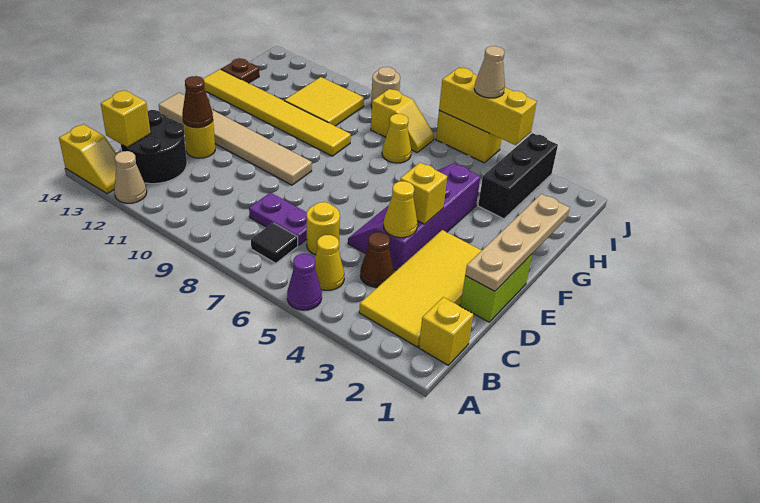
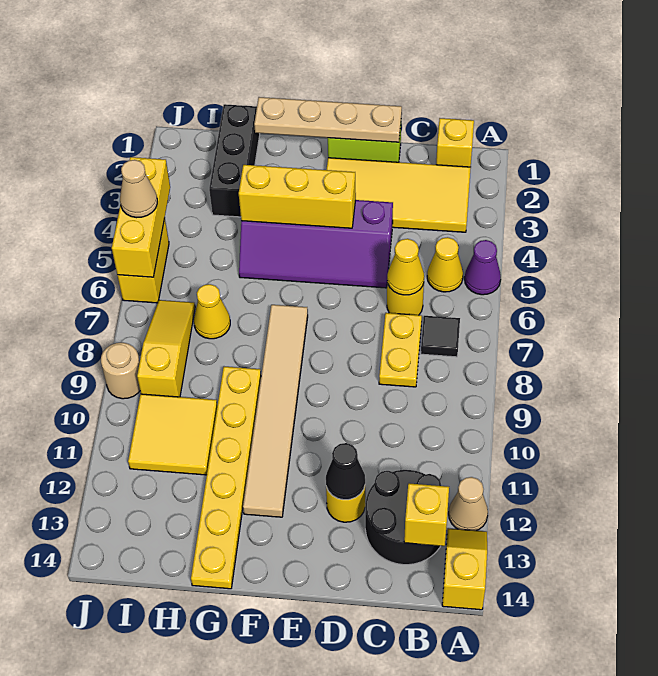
brown 1x1 cone [360,232,394,287] -> none
purple 1x2 plate [249,193,307,245] -> yellow 1x2 plate [379,313,422,387]
yellow 1x1 cone [384,181,417,238] -> yellow 1x1 cone moved to [387,239,424,295]
brown 1x1 cone [182,76,213,128] -> black 1x1 cone [326,443,365,500]
yellow 1x1 brick [400,163,447,224] -> yellow 1x3 brick [239,165,356,228]
tan 1x6 tile [159,93,312,185] -> tan 1x6 tile moved to [243,305,308,517]
yellow 1x6 tile [204,69,351,156] -> yellow 1x6 plate [191,367,261,589]
black 1x3 brick [478,133,558,219] -> black 1x3 brick turned to [209,104,260,217]
brown 1x1 plate [221,58,259,83] -> none
yellow 1x2 slope [371,89,434,152] -> yellow 1x3 slope [137,300,195,397]

